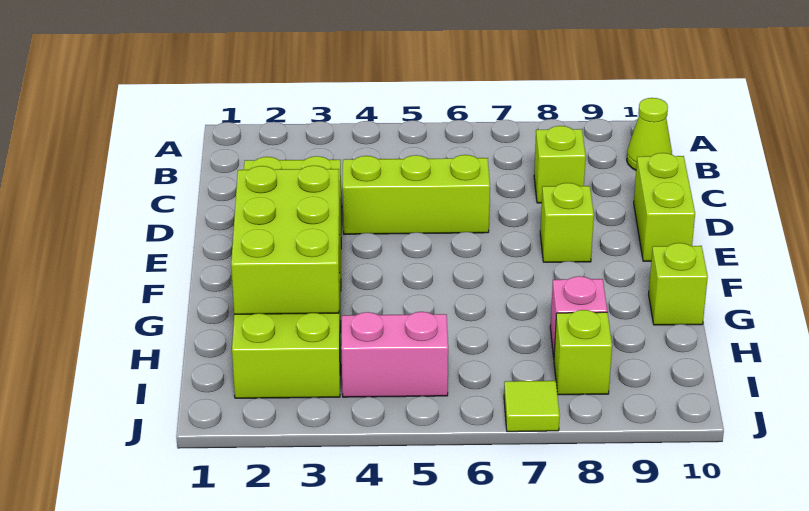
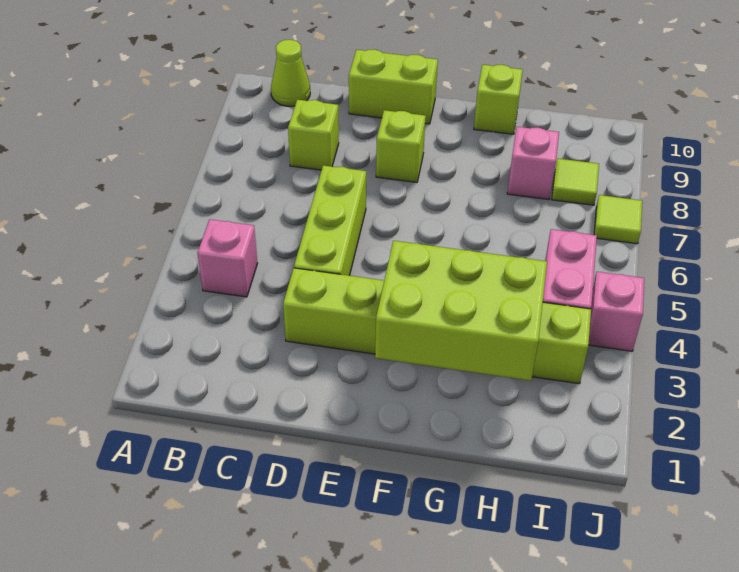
none -> pink 1x1 brick [197,219,257,297]
lime 2x6 brick [232,156,342,398] -> lime 1x6 brick [283,268,591,384]
lime 1x1 brick [554,310,612,395] -> lime 1x1 tile [552,158,599,205]
none -> pink 1x1 brick [588,272,644,351]

